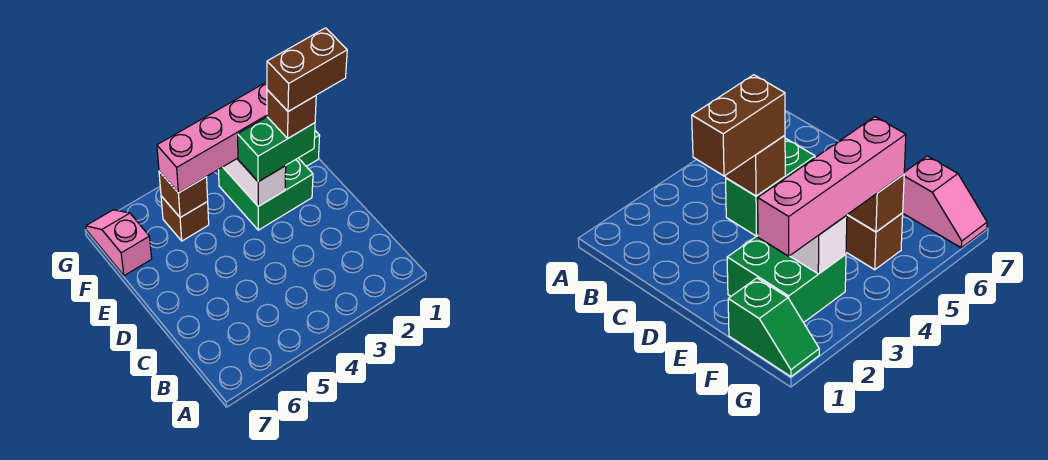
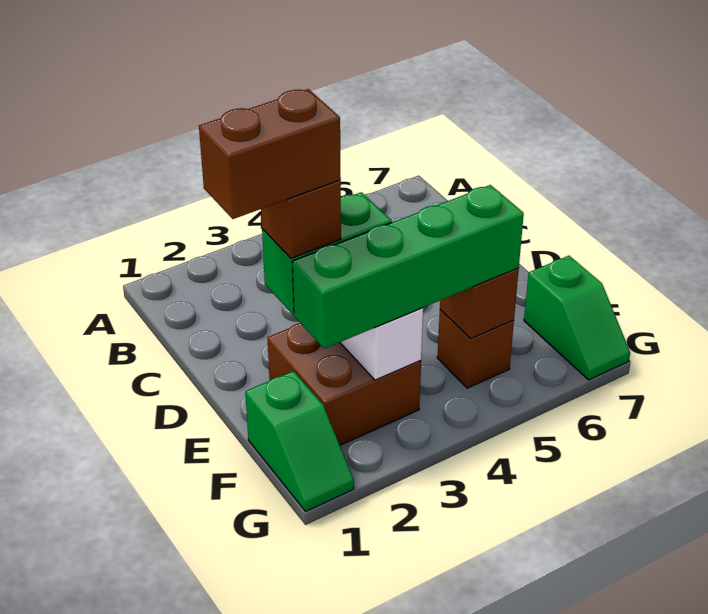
green 2x2 brick [219,158,313,230] -> brown 2x2 brick [267,323,421,445]
pink 1x4 brick [157,82,267,193] -> green 1x4 brick [292,185,524,349]
pink 1x2 slope [86,210,152,276] -> green 1x2 slope [524,256,630,380]

